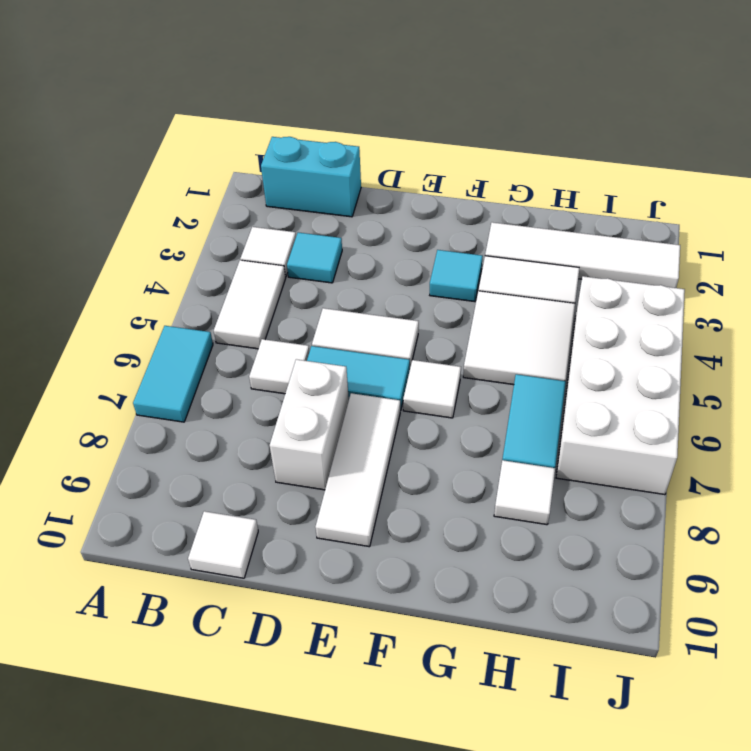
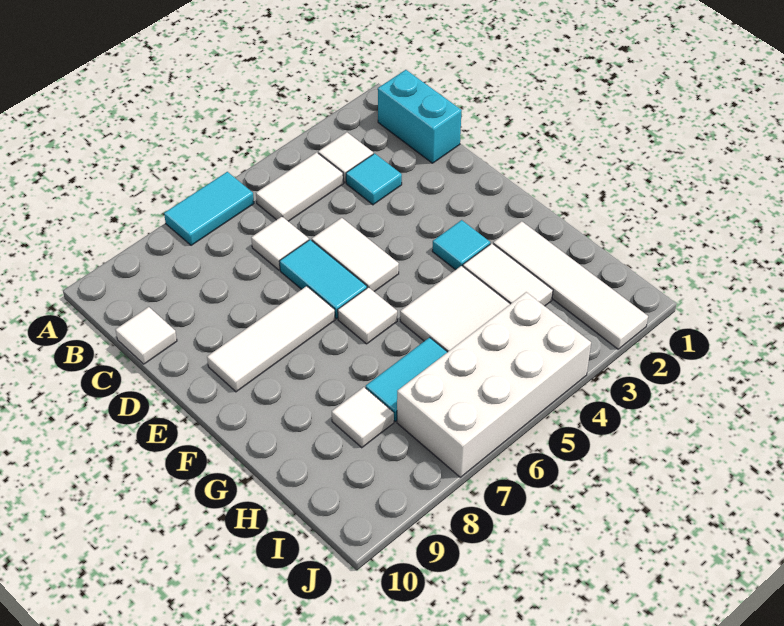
white 1x2 brick [270,359,349,490] -> none

